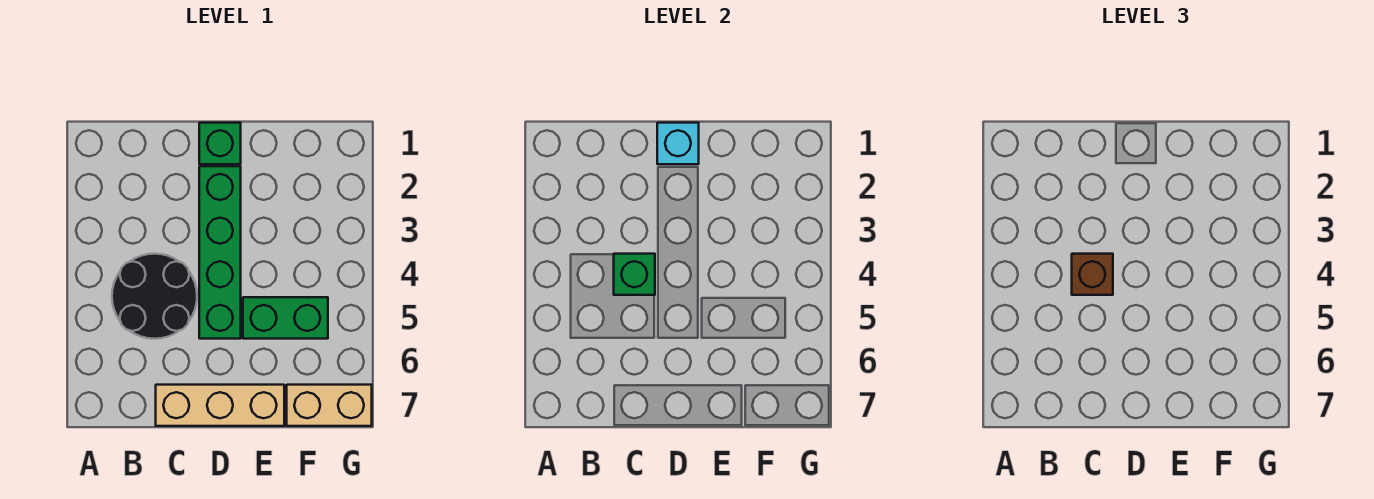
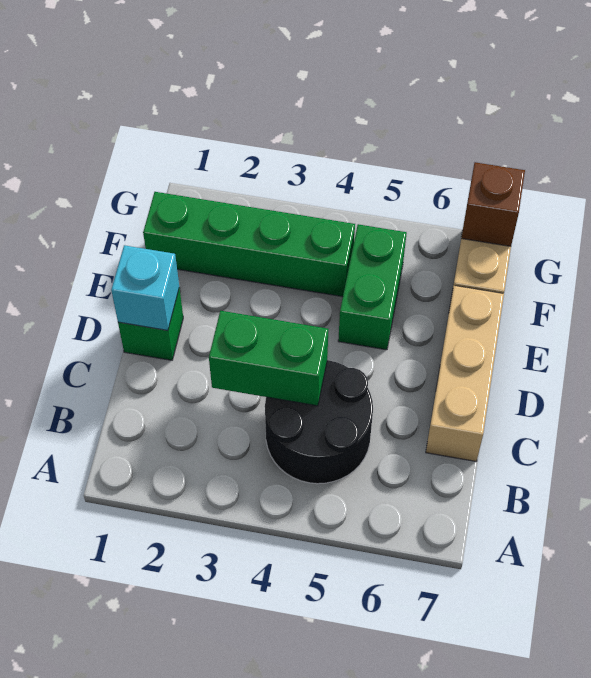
green 1x1 brick [614,254,655,295] -> green 1x2 brick [209,311,328,406]
brown 1x1 brick [1072,254,1113,295] -> brown 1x1 brick moved to [461,162,525,246]
green 1x4 brick [199,166,241,339] -> green 1x4 brick moved to [143,192,355,297]

